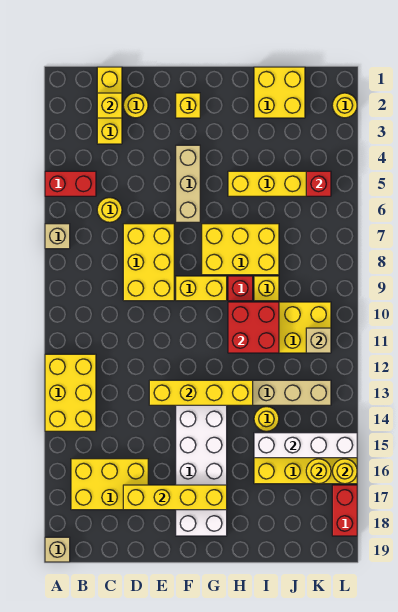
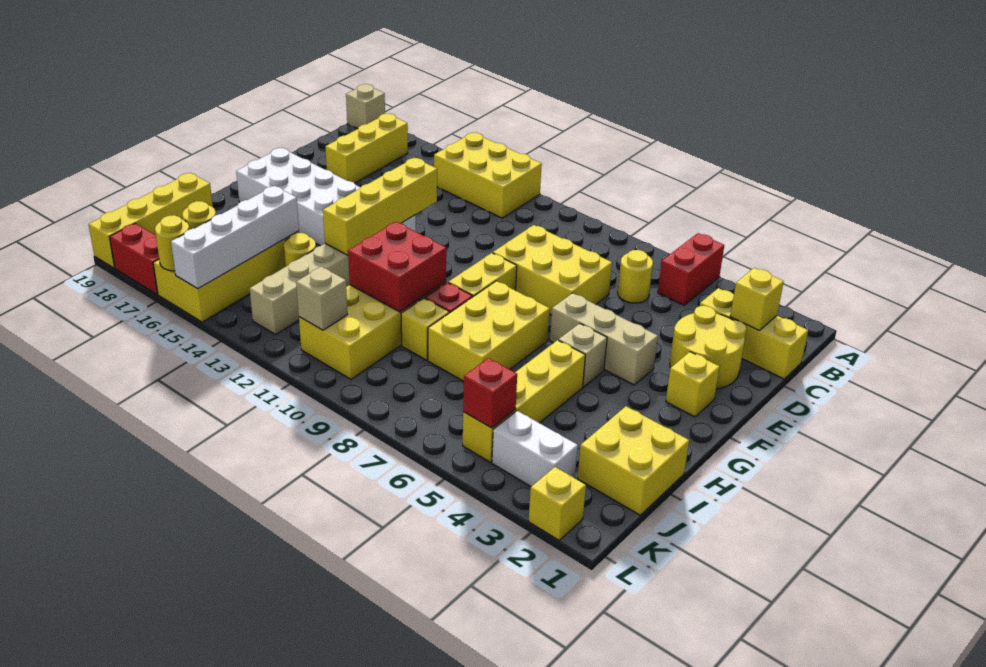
tan 1x1 brick [45,224,70,249] -> tan 1x1 brick moved to [559,323,607,387]
yellow 2x3 brick [71,459,148,510] -> yellow 1x3 brick [325,114,408,183]
yellow 1x1 round brick [123,93,148,118] -> yellow 2x2 round brick [670,306,747,389]
yellow 1x4 brick [123,485,227,510] -> yellow 1x4 brick moved to [89,173,213,268]
none -> white 1x2 brick [492,411,578,487]
yellow 1x1 round brick [332,93,357,118] -> yellow 1x1 brick [529,467,586,540]

